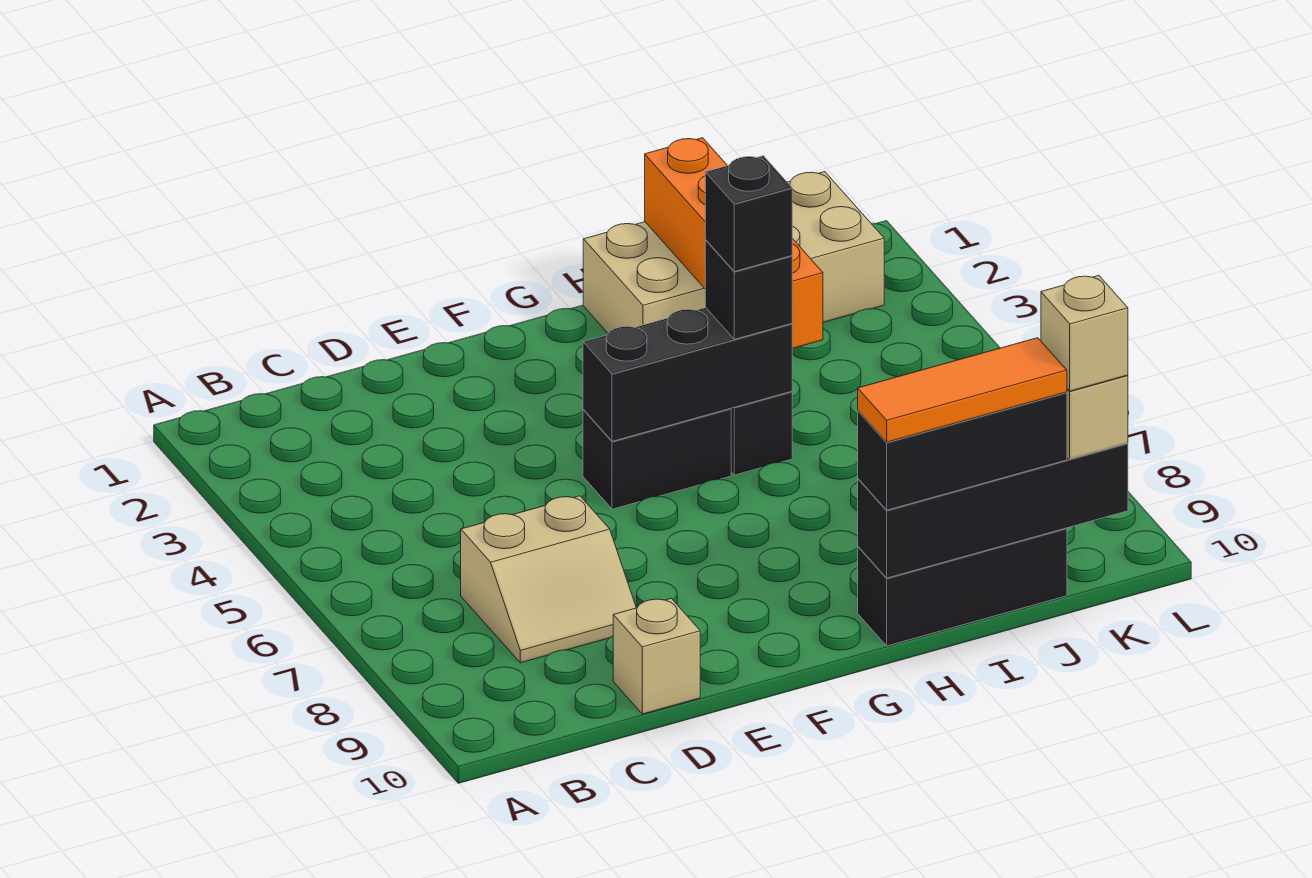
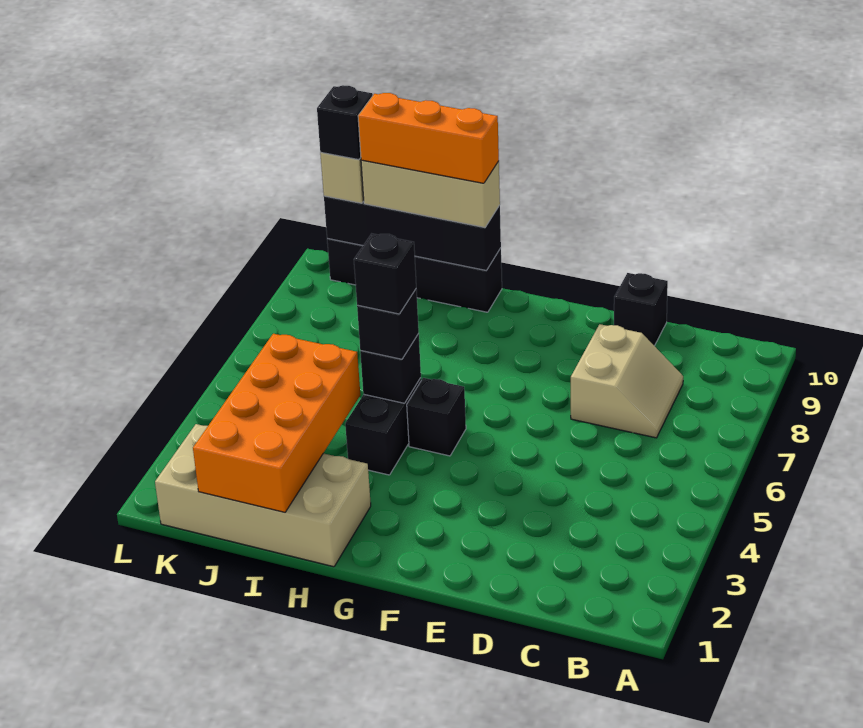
tan 2x2 slope [461,496,636,663] -> tan 2x2 slope turned to [571,324,683,438]
tan 1x1 brick [613,598,700,714] -> black 1x1 brick [614,273,668,346]
black 1x2 brick [583,408,731,509] -> black 1x1 brick [407,378,466,456]
black 1x3 brick [583,308,792,441] -> black 1x1 brick [360,334,421,403]
black 1x3 brick [858,528,1067,646] -> black 1x4 brick [327,238,502,312]
black 1x3 brick [858,392,1067,510] -> tan 1x3 brick [361,160,500,228]
orange 1x3 tile [858,338,1067,442] -> orange 1x3 brick [358,93,499,183]
orange 1x4 brick [645,138,823,348] -> orange 2x4 brick [193,334,360,512]
tan 1x1 brick [1041,275,1128,391] -> black 1x1 brick [317,85,373,160]

